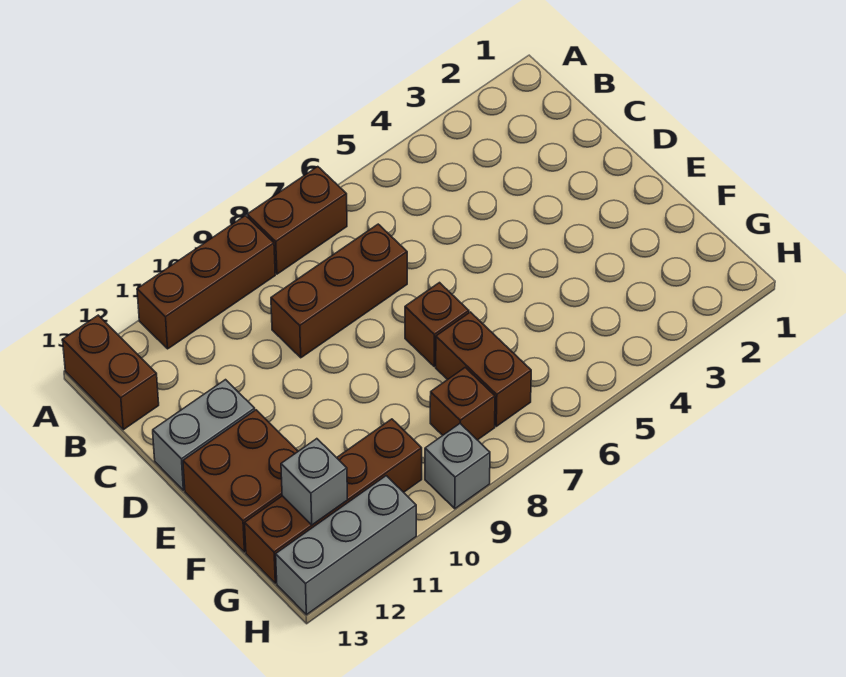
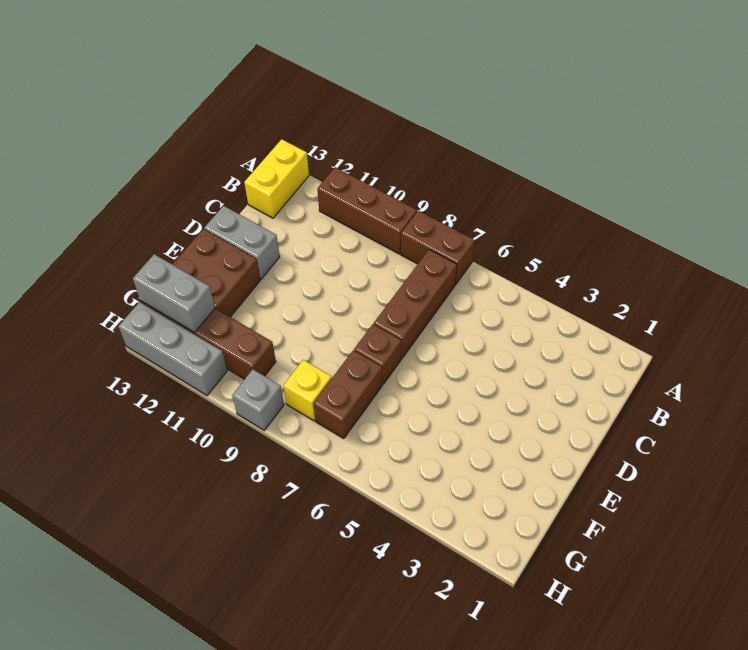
brown 1x2 brick [63,315,159,430] -> yellow 1x2 brick [244,139,309,218]
brown 1x3 brick [271,224,407,358] -> brown 1x3 brick turned to [374,249,457,359]
brown 1x1 brick [430,367,495,440] -> yellow 1x1 brick [283,360,332,421]
grey 1x1 brick [281,439,348,525] -> grey 1x2 brick [133,254,215,333]

